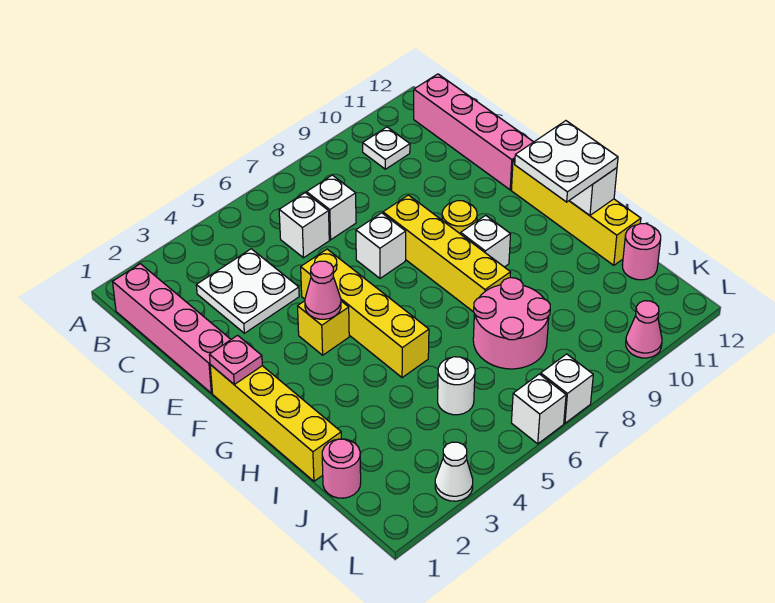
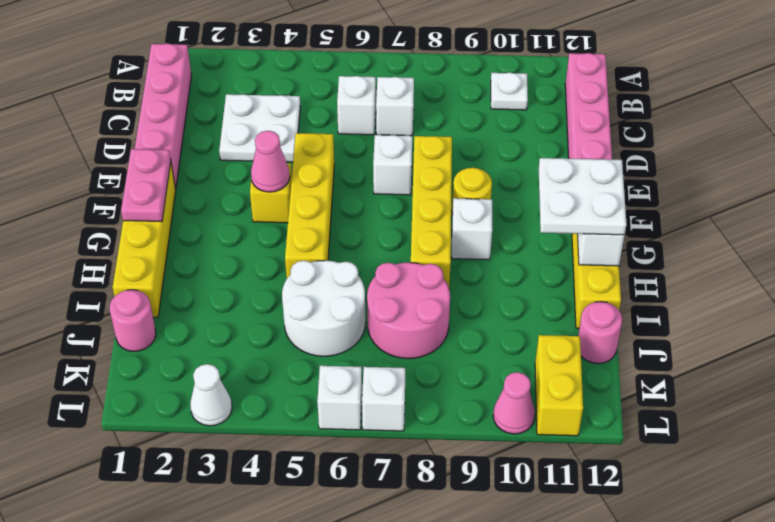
pink 1x1 plate [209,335,262,384] -> pink 1x2 plate [121,149,171,222]
white 1x1 round brick [438,357,475,415] -> white 2x2 round brick [282,260,366,356]
none -> yellow 1x2 brick [535,335,583,436]

